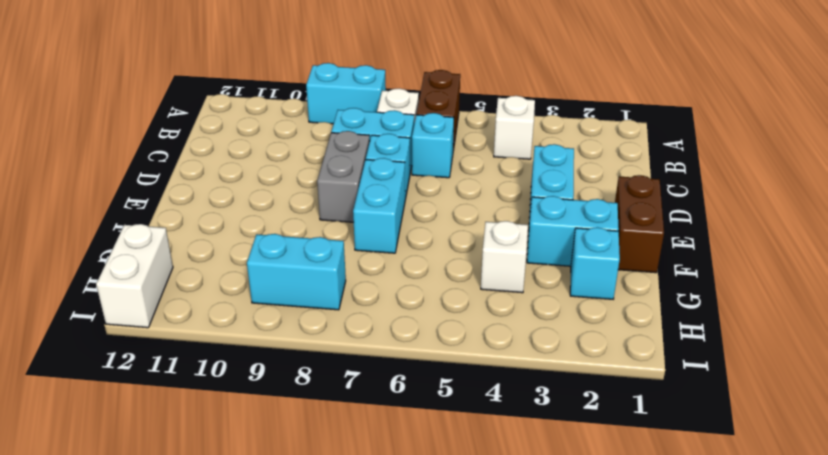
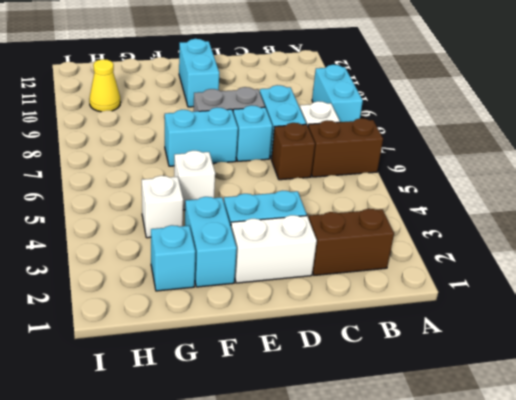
white 1x1 brick [494,96,535,159] -> white 1x1 brick moved to [174,151,215,210]
cyan 1x1 brick [412,113,454,178] -> brown 1x1 brick [271,123,315,180]
brown 1x2 brick [615,175,664,273] -> brown 1x2 brick moved to [309,209,394,275]
cyan 1x2 brick [247,234,346,310] -> cyan 1x2 brick moved to [179,39,219,107]
none -> yellow 1x1 cone [89,59,121,112]
white 1x2 brick [96,224,173,328] -> white 1x2 brick moved to [231,215,317,283]

